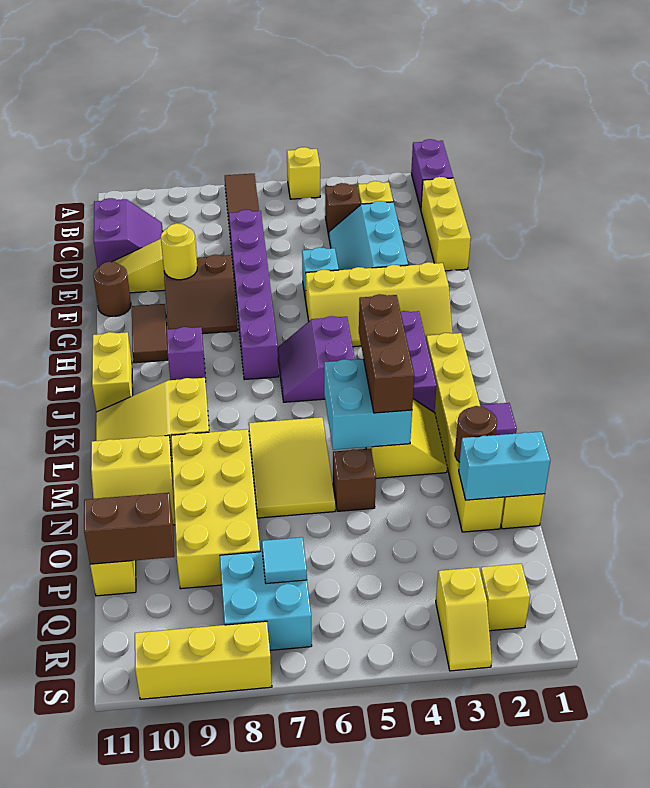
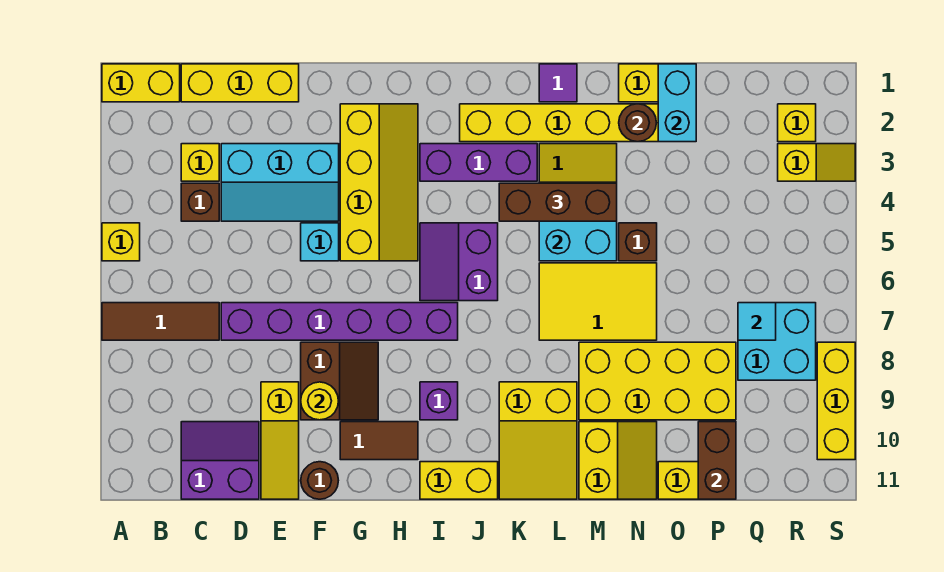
purple 1x2 brick [411,139,453,209] -> yellow 1x2 brick [102,64,180,102]
purple 2x2 slope [278,316,355,402] -> purple 2x2 slope turned to [420,223,498,301]

